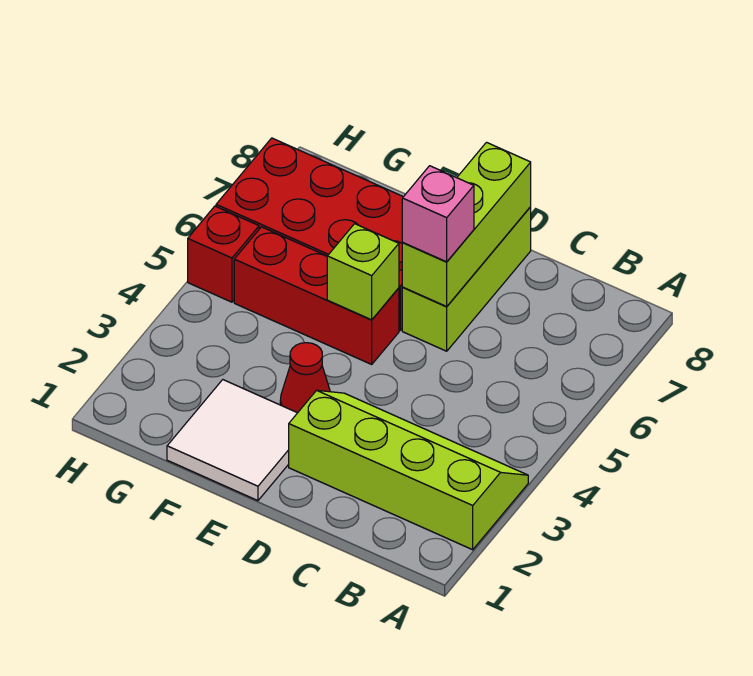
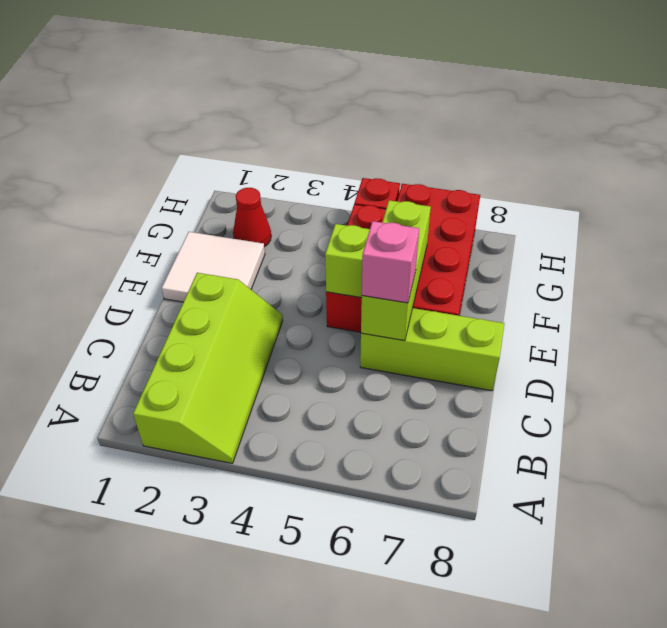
lime 1x3 brick [402,142,531,306] -> lime 1x3 brick turned to [361,200,431,341]
red 1x1 cone [280,343,330,413] -> red 1x1 cone moved to [233,188,271,247]

